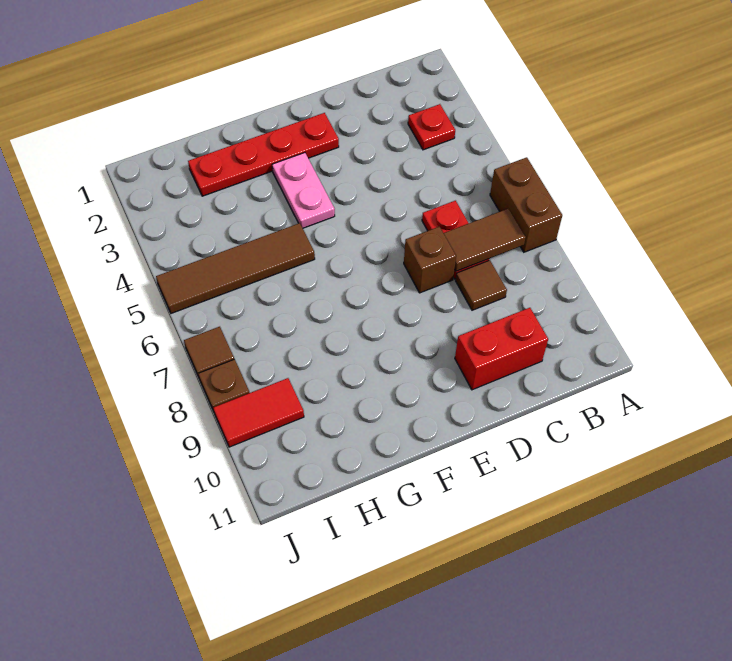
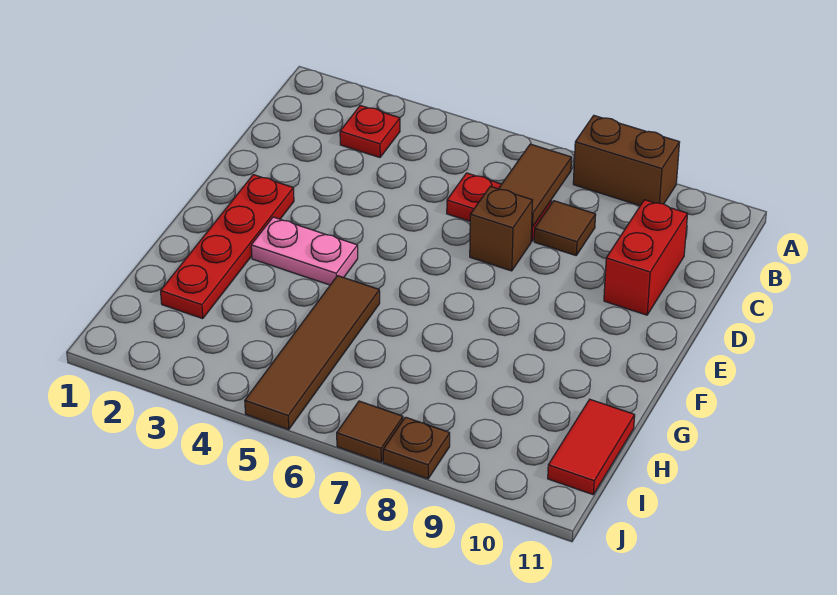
brown 1x2 brick [490,157,562,252] -> brown 1x2 brick moved to [573,116,680,206]
red 1x2 tile [214,378,304,447] -> red 1x2 tile moved to [548,399,635,495]

